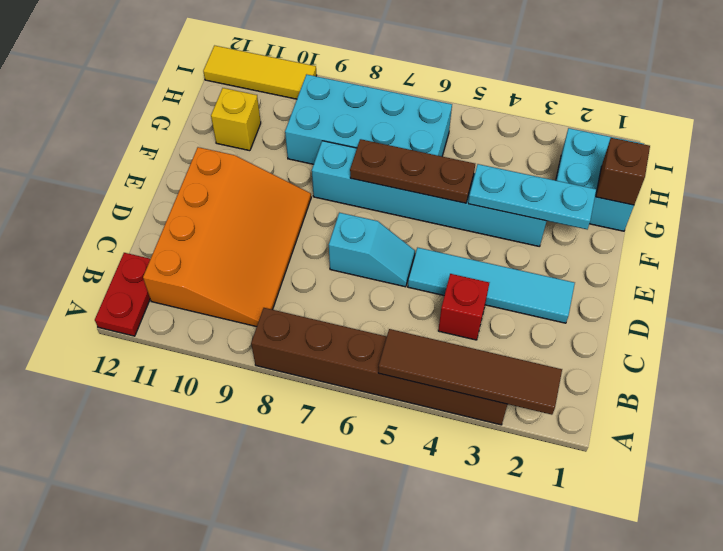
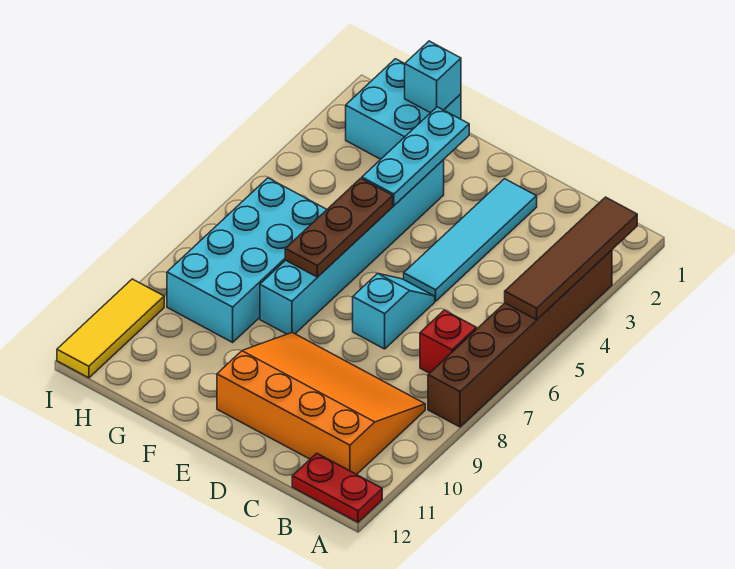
red 1x1 brick [438,274,489,340] -> red 1x1 brick moved to [420,310,476,373]
brown 1x1 brick [596,138,650,205] -> cyan 1x1 brick [405,41,461,113]
yellow 1x1 brick [211,88,261,151] -> none

